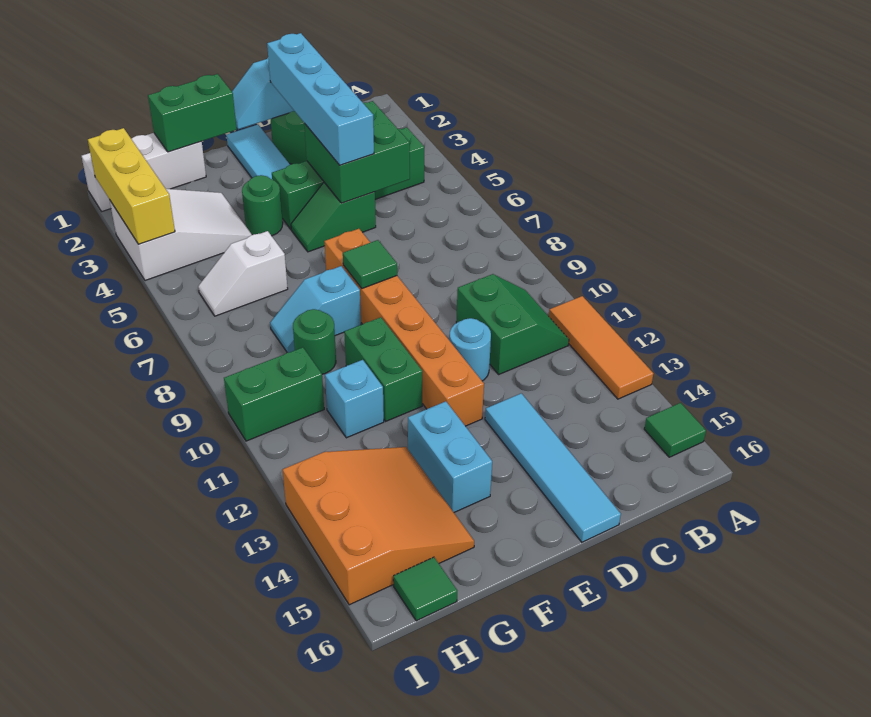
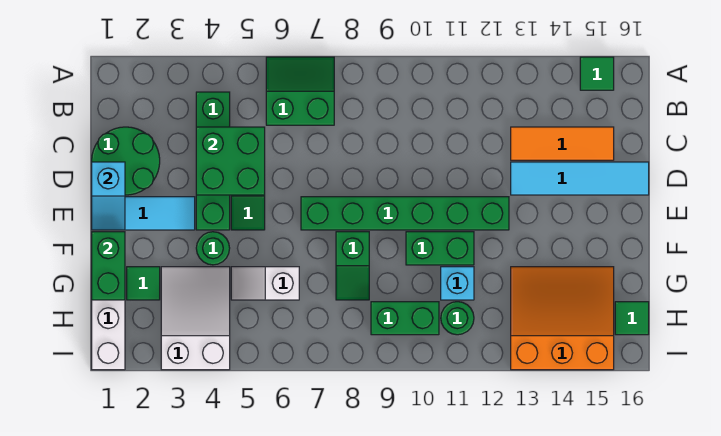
orange 1x3 tile [549,296,653,399] -> orange 1x3 tile moved to [511,127,614,160]
green 2x2 slope [456,274,569,374] -> green 2x2 slope moved to [266,57,334,125]
cyan 1x4 brick [267,33,374,165] -> none
cyan 1x1 round brick [449,318,491,381] -> none
orange 1x6 brick [324,229,484,426] -> green 1x6 brick [301,197,509,230]
green 1x1 tile [343,240,397,288] -> green 1x1 tile moved to [127,267,160,300]
cyan 1x2 slope [270,266,361,353] -> green 1x2 slope [336,232,369,300]
cyan 1x2 brick [408,401,492,512] -> none
white 1x2 slope [198,231,288,316] -> white 1x2 slope turned to [231,267,299,300]
green 1x1 round brick [293,309,336,374] -> green 1x1 round brick moved to [441,302,474,335]
green 1x2 brick [224,347,324,441] -> green 1x2 brick turned to [371,302,439,335]
yellow 1x3 brick [88,128,175,244] -> none

